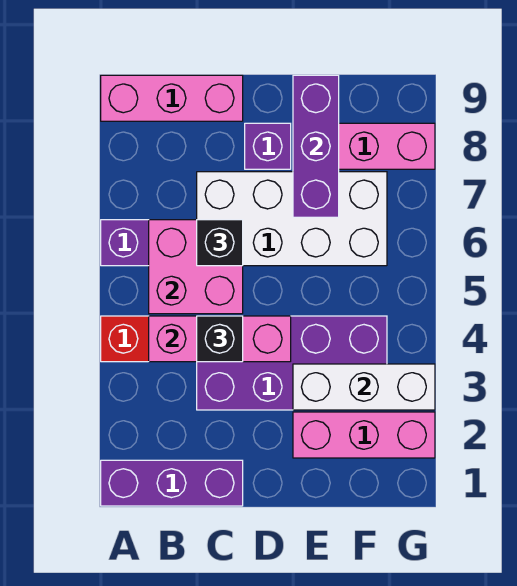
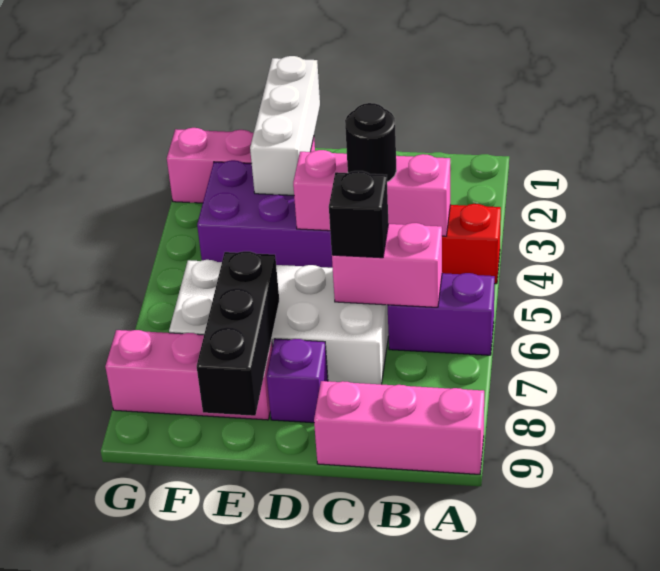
purple 1x3 brick [101,460,243,506] -> none
pink 2x2 brick [149,220,243,314] -> pink 1x2 brick [332,223,442,307]
black 1x1 brick [197,316,243,362] -> black 1x1 round brick [345,103,397,182]
white 1x3 brick [293,364,435,410] -> white 1x3 brick turned to [250,56,320,195]
purple 1x3 brick [293,75,339,217] -> black 1x3 brick [197,251,279,416]

